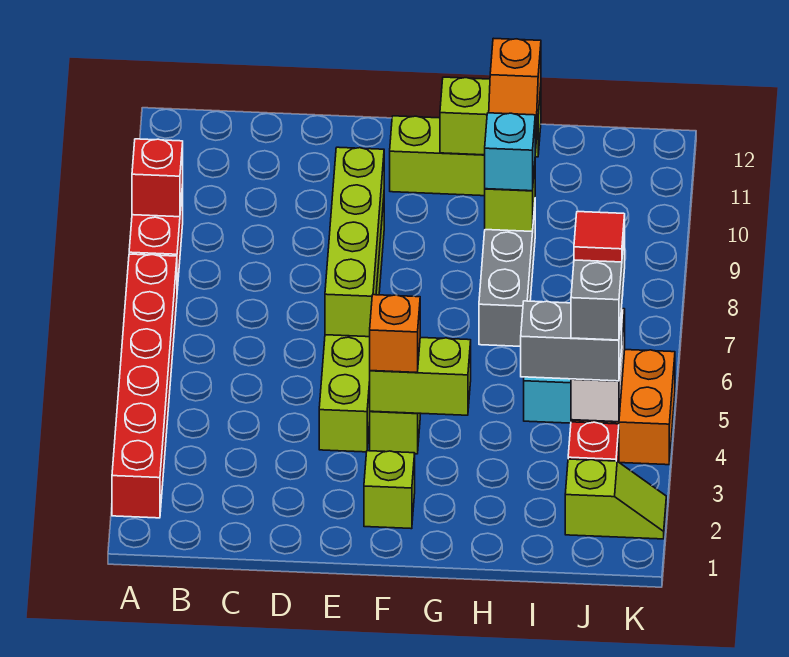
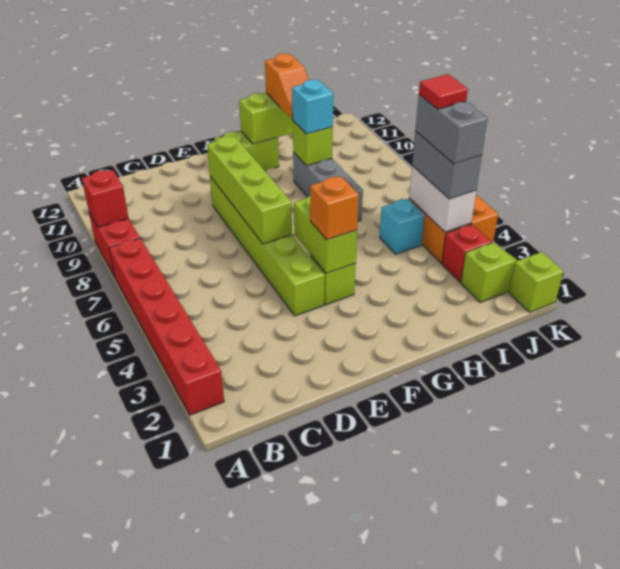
lime 1x1 brick [364,451,415,529] -> lime 1x1 brick moved to [509,252,563,312]
lime 1x2 brick [370,338,471,415] -> lime 1x2 brick turned to [294,196,357,273]
grey 1x2 brick [521,301,622,381] -> grey 1x2 brick turned to [412,131,482,199]

